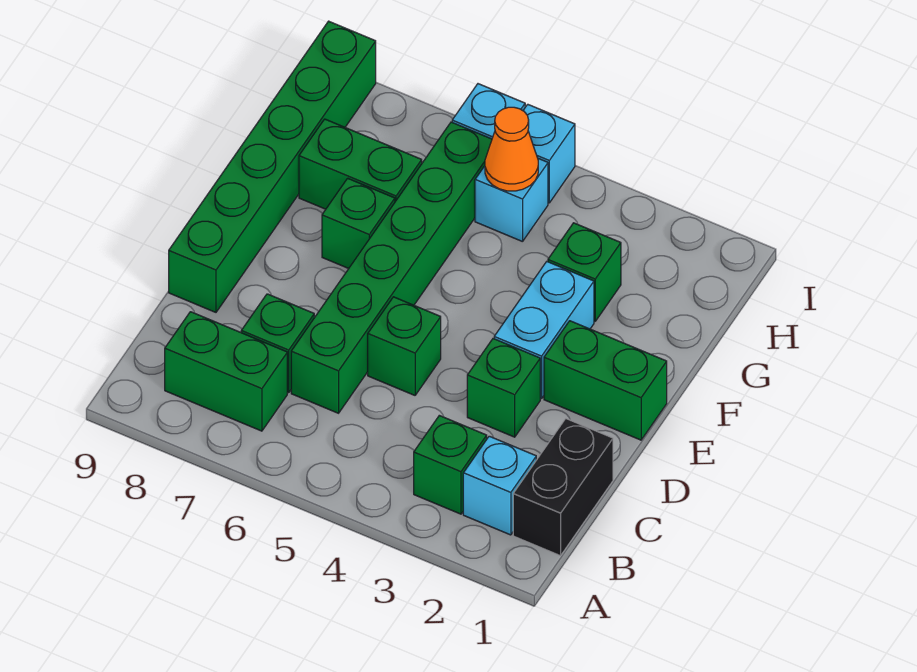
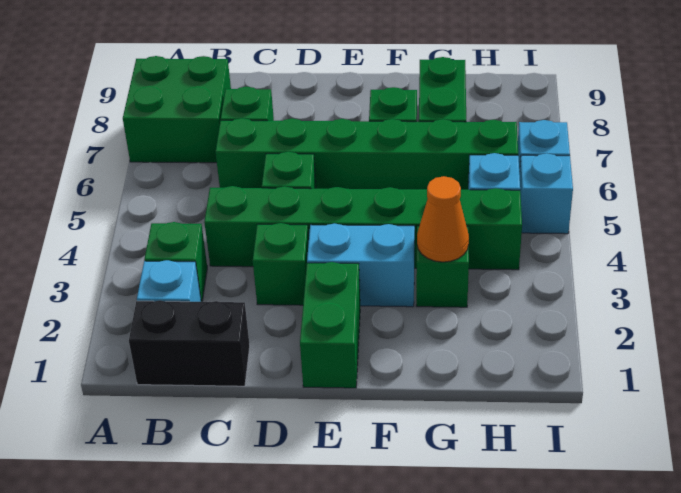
green 1x2 brick [165,312,287,431] -> green 2x2 brick [123,56,231,163]
green 1x6 brick [169,21,376,312] -> green 1x6 brick moved to [204,186,522,270]
orange 1x1 cone [485,107,538,191] -> orange 1x1 cone moved to [417,176,469,262]

